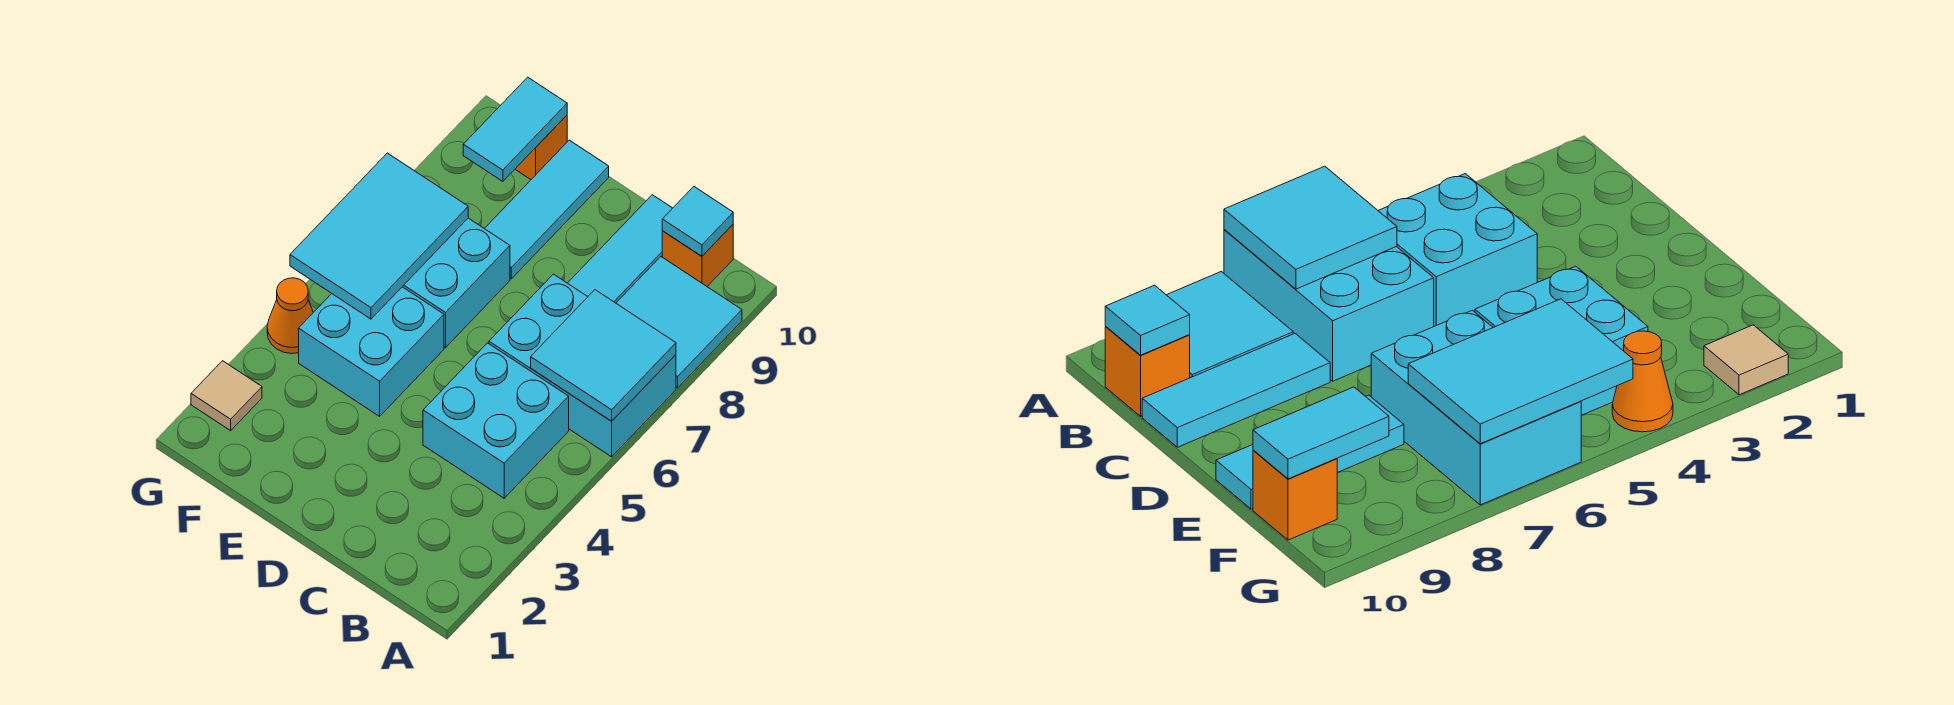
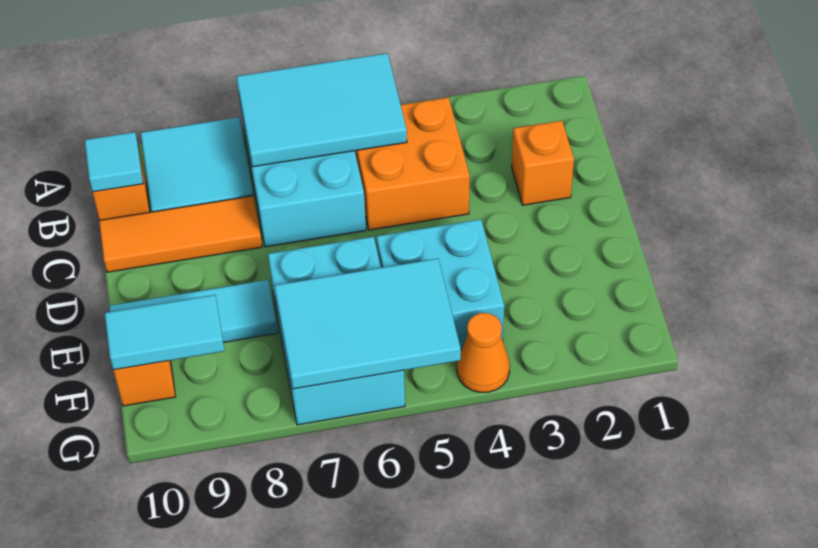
cyan 2x2 tile [531,290,676,421] -> cyan 2x3 tile [236,53,407,167]
cyan 2x2 brick [423,343,569,498] -> orange 2x2 brick [355,98,470,230]
none -> orange 1x1 brick [512,121,574,205]
cyan 1x3 tile [568,195,672,303] -> orange 1x3 tile [99,196,262,272]
tan 1x1 tile [191,361,262,431] -> none

